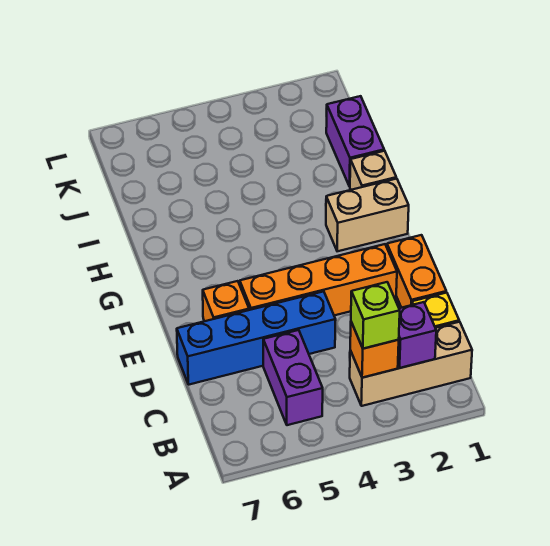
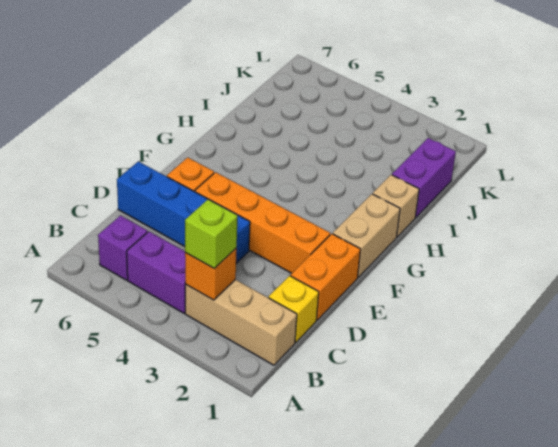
purple 1x1 brick [398,302,436,368] -> purple 1x1 brick moved to [98,216,148,280]
purple 1x2 brick [263,330,323,425] -> purple 1x2 brick turned to [127,231,185,313]
tan 1x2 brick [326,179,409,251] -> tan 1x2 brick turned to [333,194,400,277]

